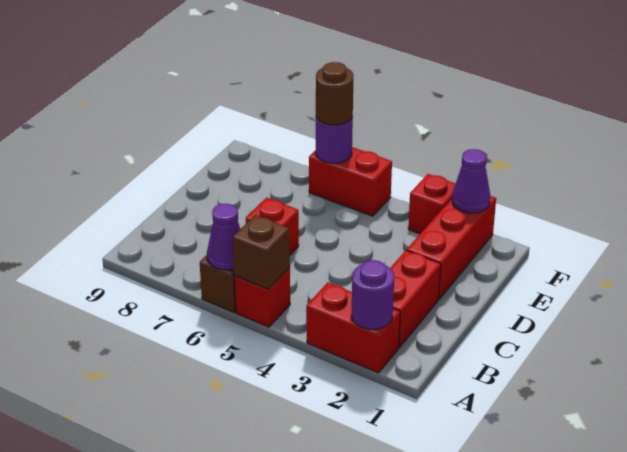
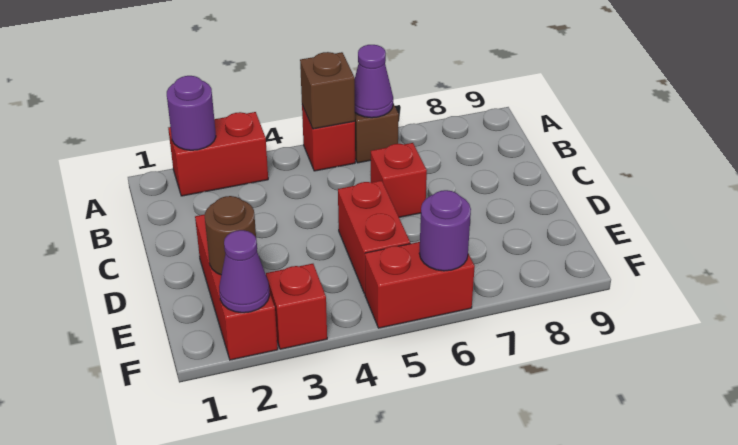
red 1x2 brick [390,250,441,348] -> red 1x2 brick moved to [338,181,410,294]
brown 1x1 round brick [316,62,353,125] -> brown 1x1 round brick moved to [205,196,256,275]

